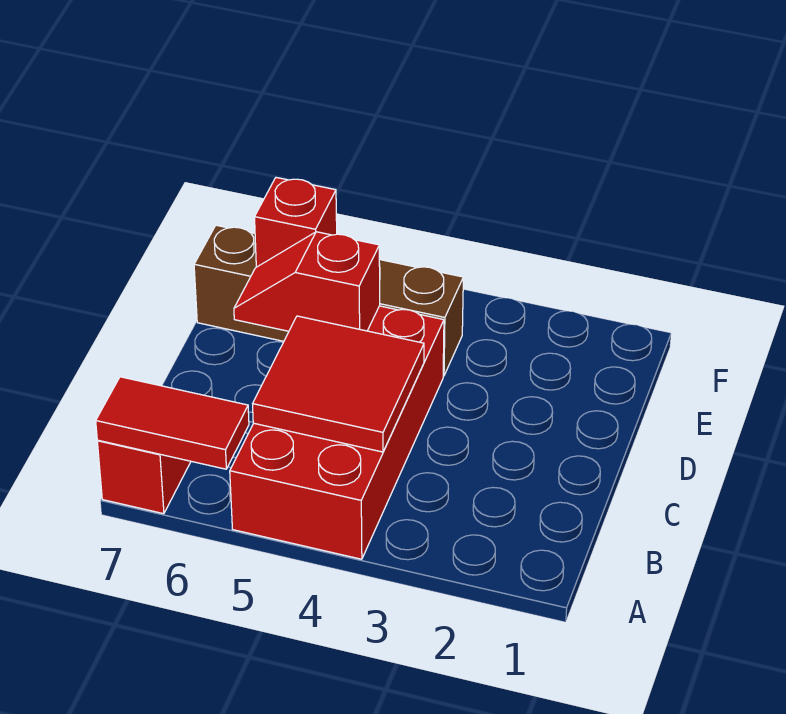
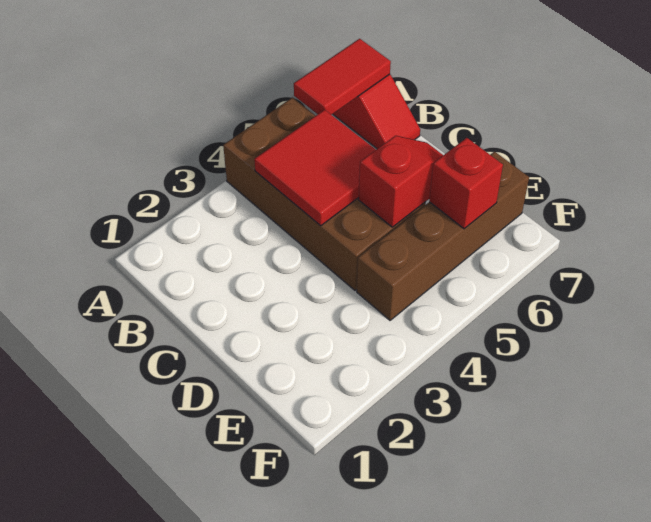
red 2x4 brick [230,306,444,559] -> brown 2x4 brick [223,98,426,290]

